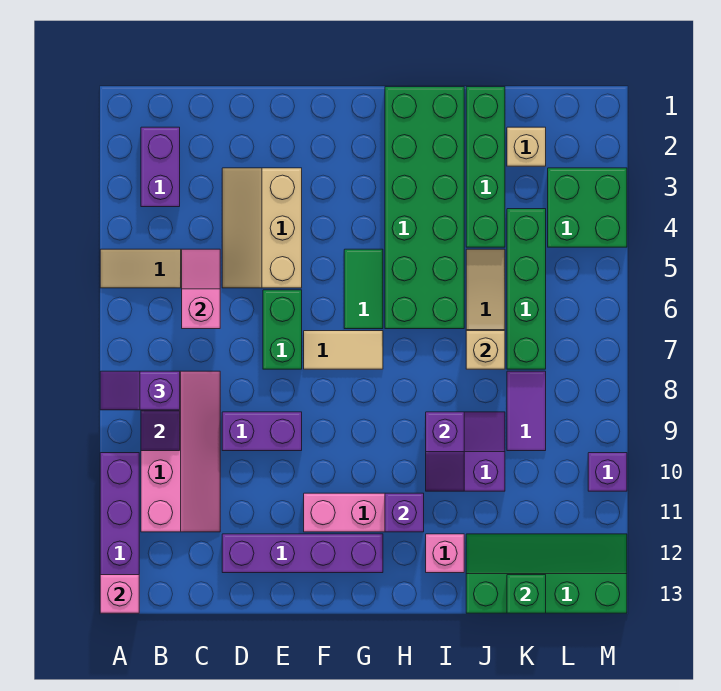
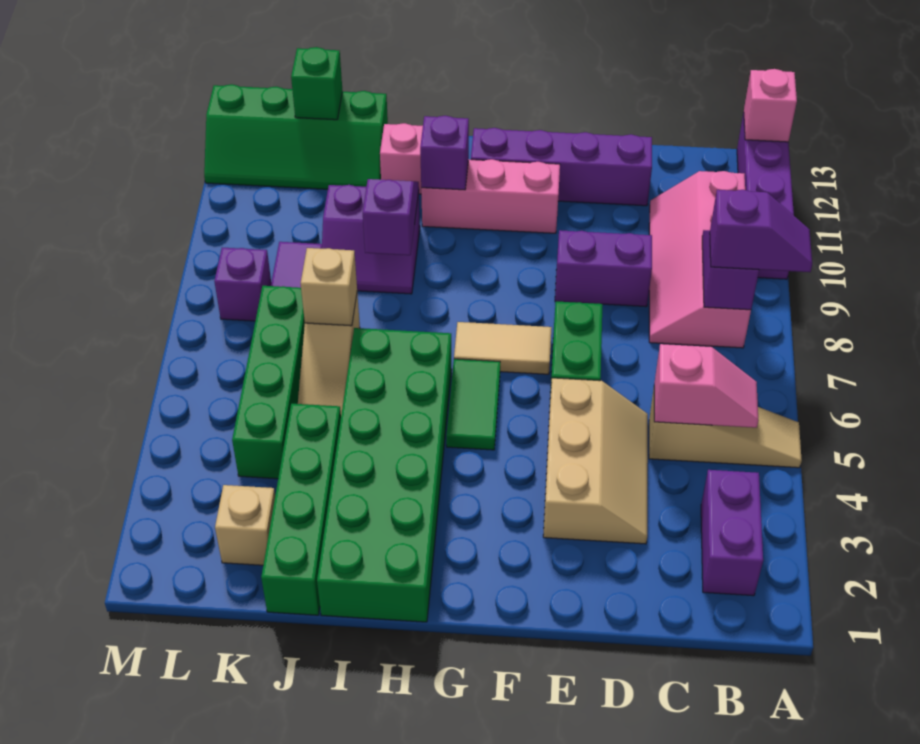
pink 1x2 slope [182,249,220,329] -> pink 1x2 slope turned to [654,344,759,428]
green 2x2 brick [548,168,627,247] -> none
purple 1x1 brick [588,453,627,491] -> purple 1x1 brick moved to [214,248,271,321]

